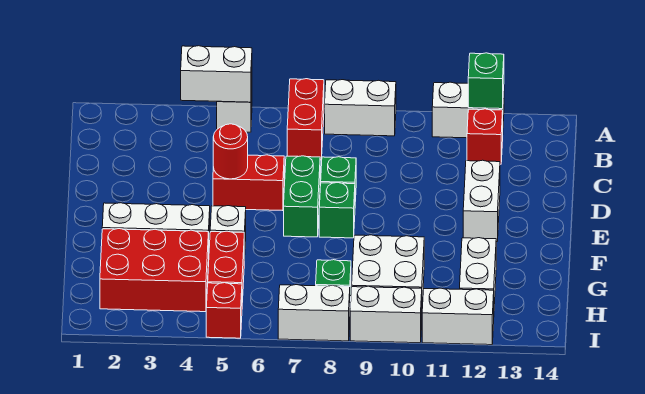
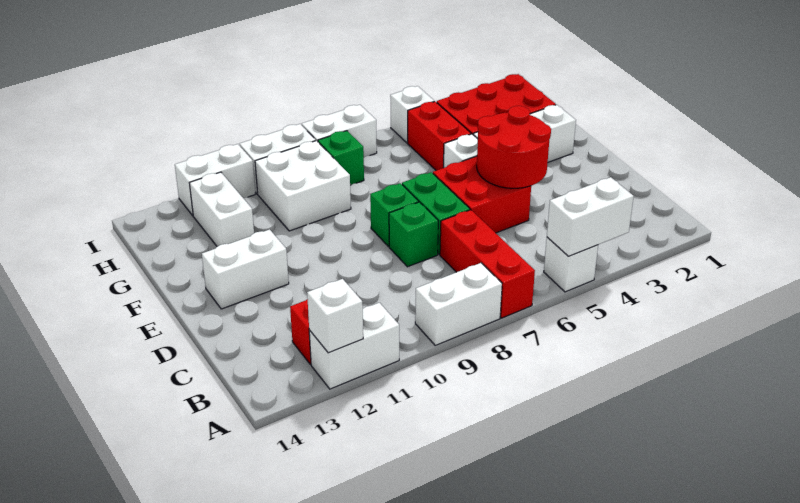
red 1x2 brick [287,79,324,160] -> red 1x3 brick [440,210,535,318]
green 1x1 brick [468,53,504,109] -> white 1x1 brick [307,279,363,353]
red 1x2 brick [213,155,284,211] -> red 2x2 brick [433,156,531,233]
red 1x1 round brick [213,124,248,179] -> red 2x2 round brick [477,106,551,188]
white 1x2 brick [463,160,500,242] -> white 1x2 brick turned to [202,229,289,309]
red 1x1 brick [206,283,242,338] -> white 1x1 brick [390,86,434,143]

